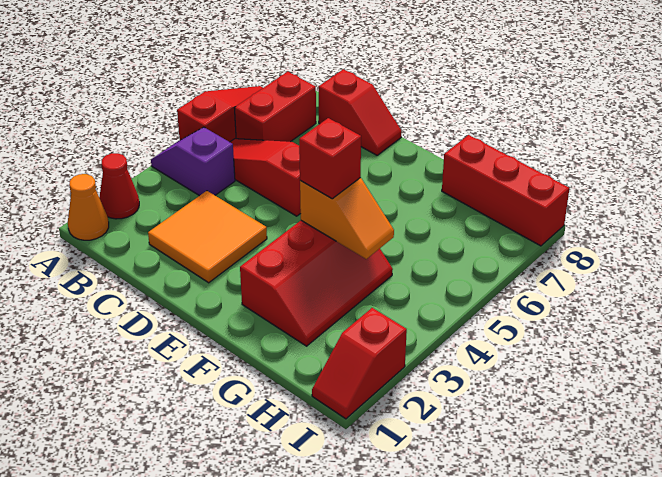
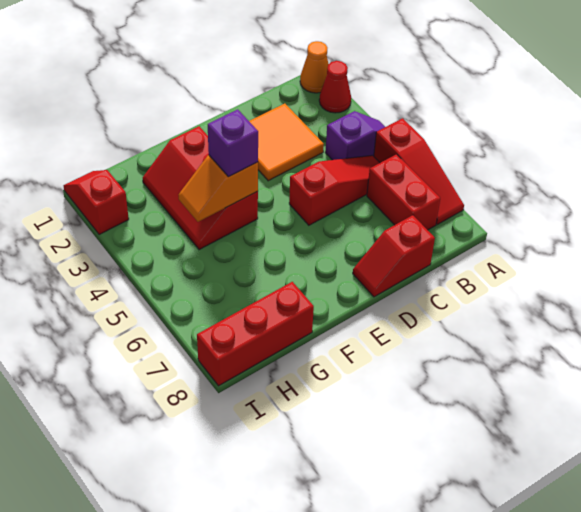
red 1x1 brick [299,118,361,199] -> purple 1x1 brick [208,109,258,177]

